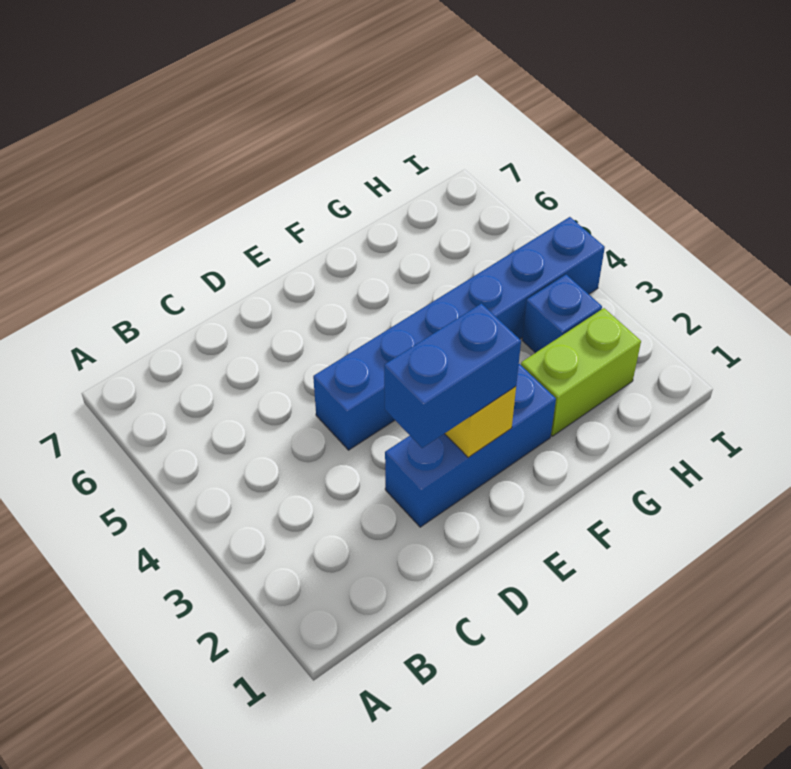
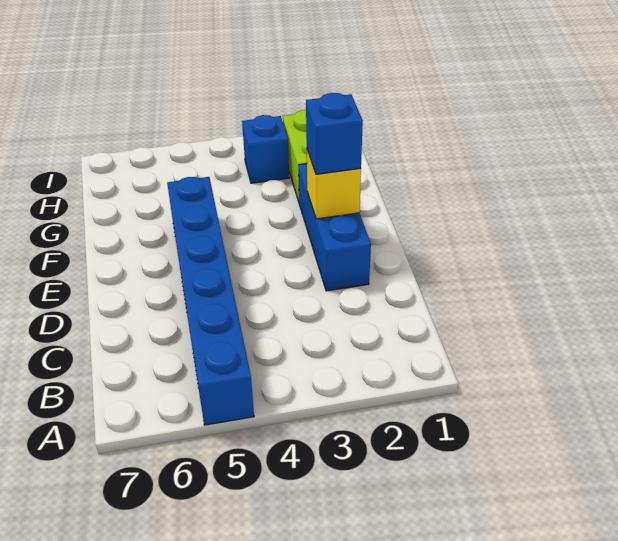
blue 1x2 brick [384,303,521,448] -> blue 1x1 brick [306,93,363,174]
blue 1x6 brick [313,217,605,450] -> blue 1x6 brick moved to [167,177,254,425]

